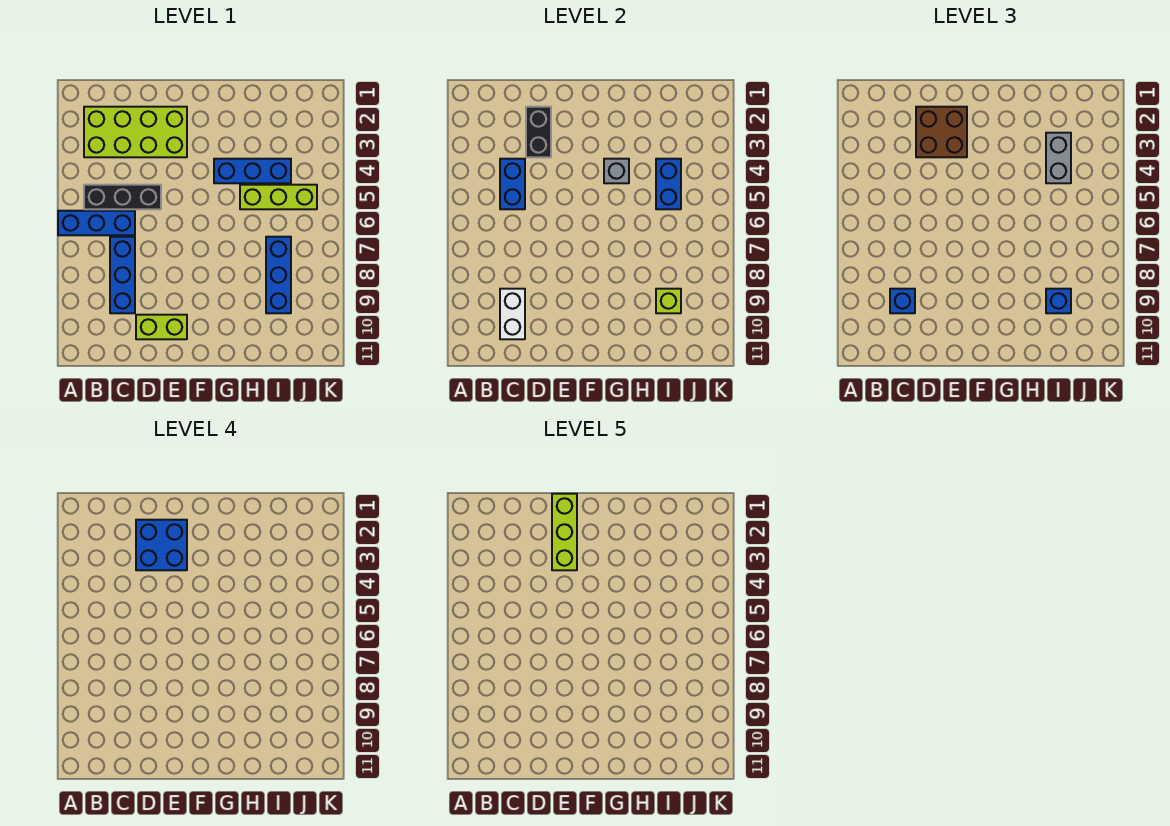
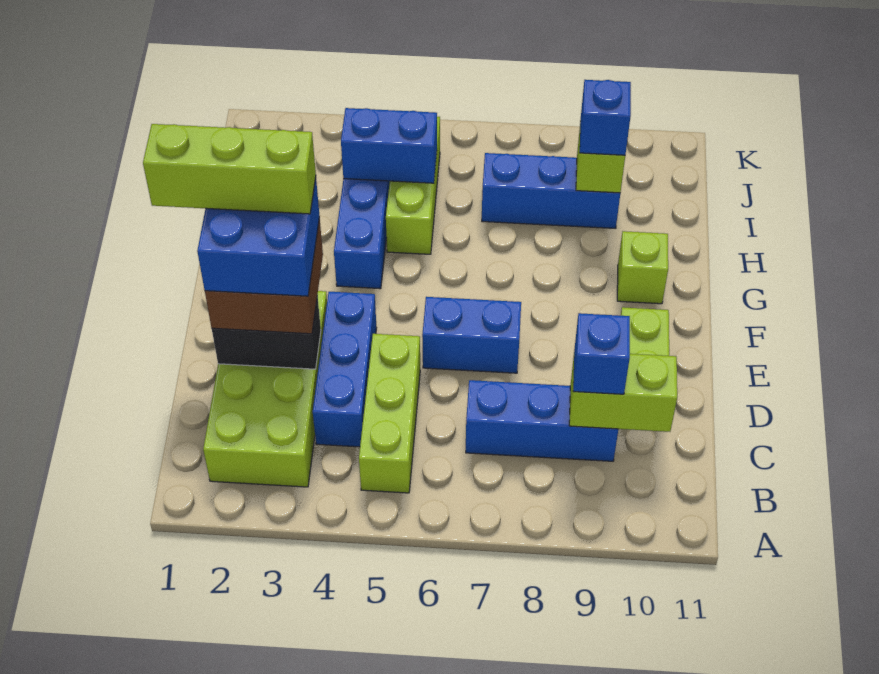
blue 1x3 brick [58,211,135,235] -> blue 1x3 brick moved to [313,292,377,447]
black 1x3 brick [84,185,161,209] -> lime 1x3 brick [359,334,420,493]
blue 1x2 brick [500,159,525,209] -> blue 1x2 brick moved to [422,297,521,373]
white 1x2 brick [500,289,525,339] -> lime 1x2 brick [569,354,677,432]
grey 1x1 brick [604,159,629,183] -> none
none -> lime 1x1 brick [617,231,668,304]
grey 1x2 brick [1046,133,1071,183] -> none

